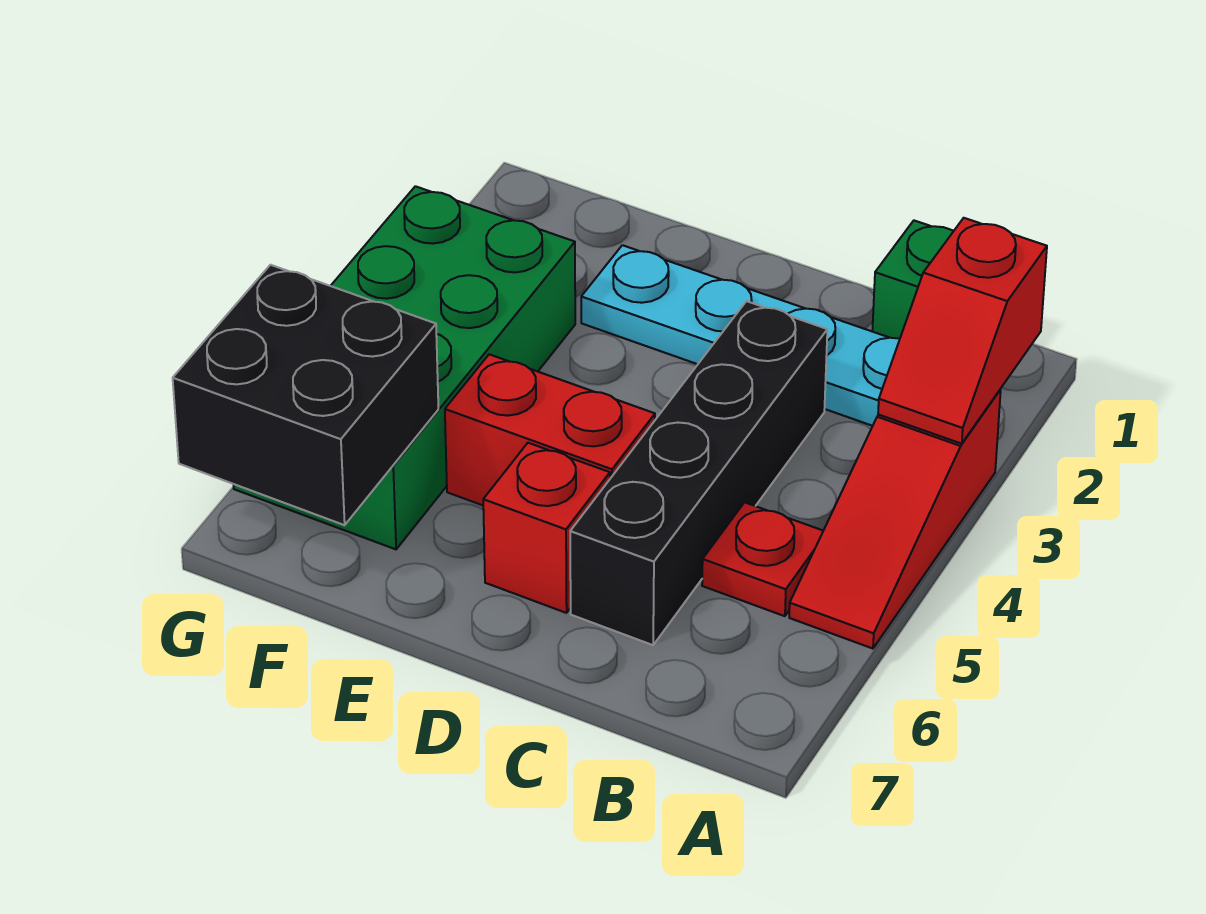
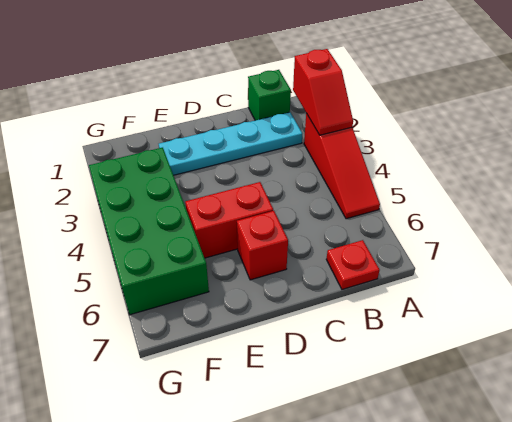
red 1x1 plate [702,502,823,616] -> red 1x1 plate moved to [326,240,380,289]
black 1x4 brick [570,301,827,645] -> none
black 2x2 brick [173,265,438,525] -> none

